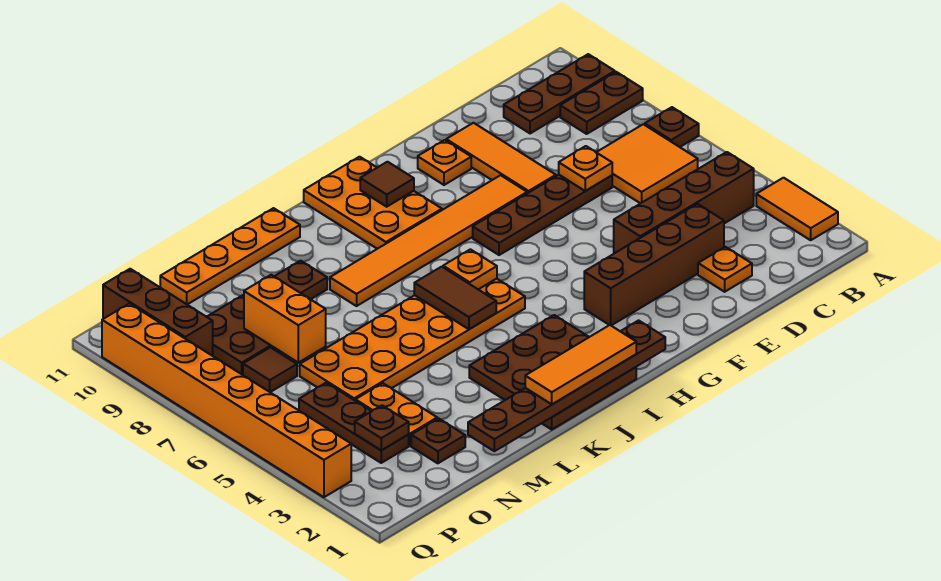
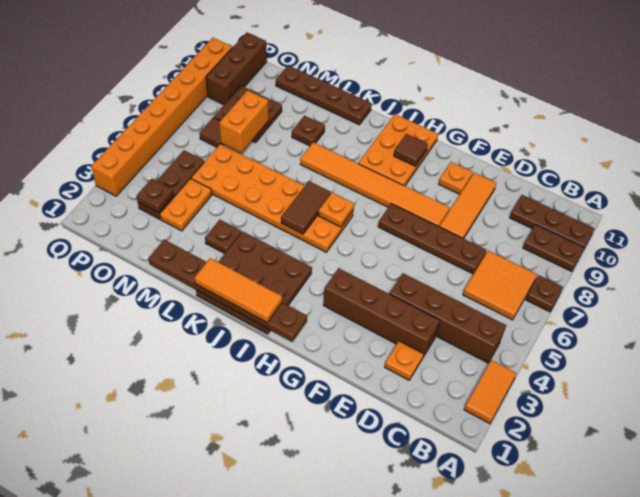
orange 1x1 plate [559,146,612,191] -> none
orange 1x4 plate [160,208,300,304] -> brown 1x4 plate [276,65,372,125]
brown 1x1 plate [411,418,465,463] -> brown 1x1 plate moved to [205,220,241,254]

